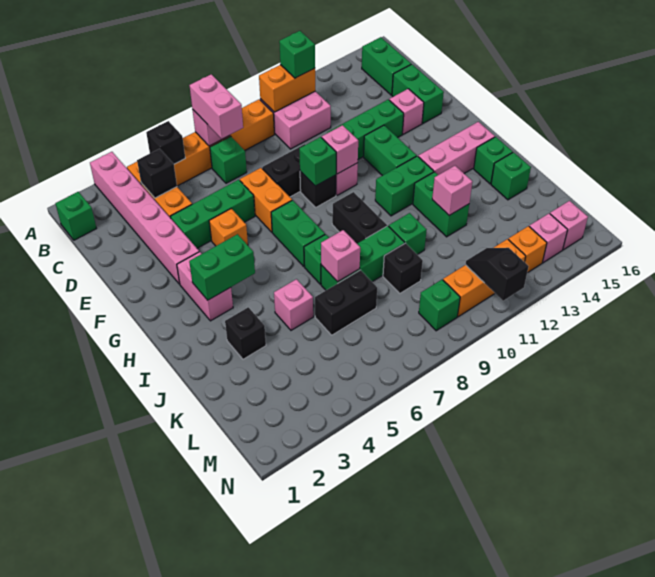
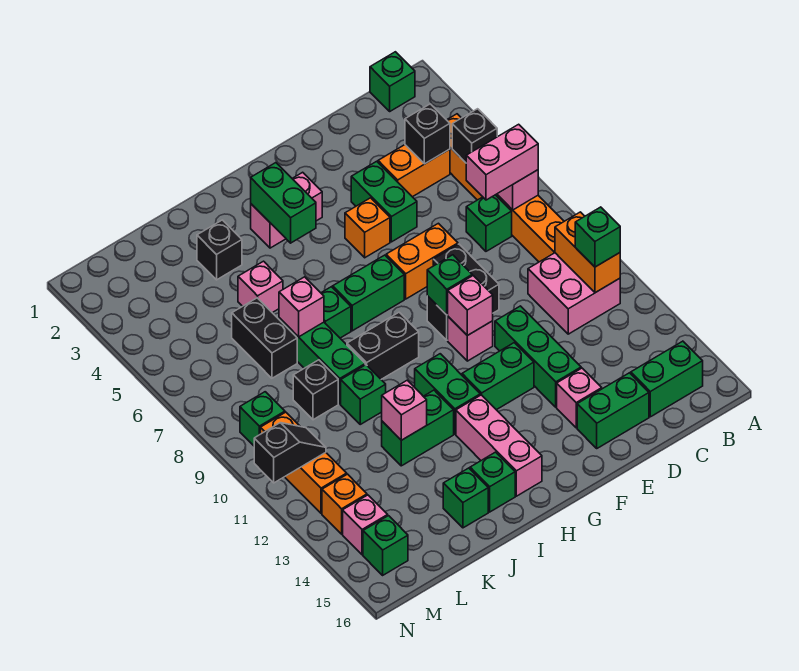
pink 1x6 brick [90,152,199,284] -> none
green 1x3 brick [170,180,255,248] -> green 1x2 brick [351,161,417,242]
pink 1x1 brick [550,201,588,250] -> green 1x1 brick [363,516,408,575]

